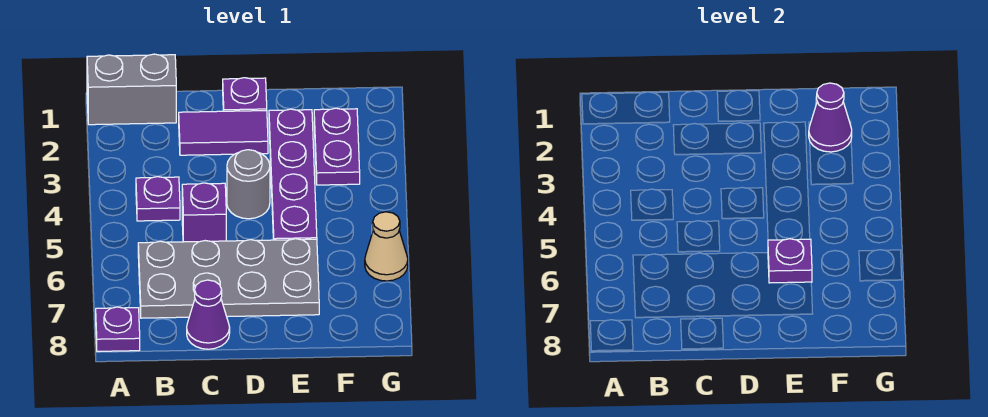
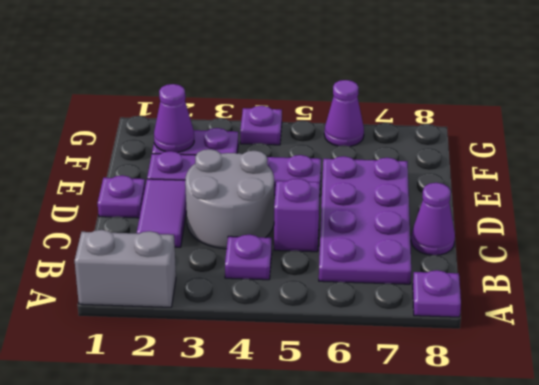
grey 1x2 brick [87,54,176,125] -> grey 1x2 brick turned to [75,230,176,307]
grey 2x4 plate [138,239,319,318] -> purple 2x4 plate [319,156,411,284]
grey 1x1 round brick [227,150,270,219] -> grey 2x2 round brick [185,149,274,249]
purple 1x1 plate [768,239,812,283] -> purple 1x1 plate moved to [240,106,282,145]
tan 1x1 cone [365,212,408,281] -> purple 1x1 cone [324,80,364,146]

